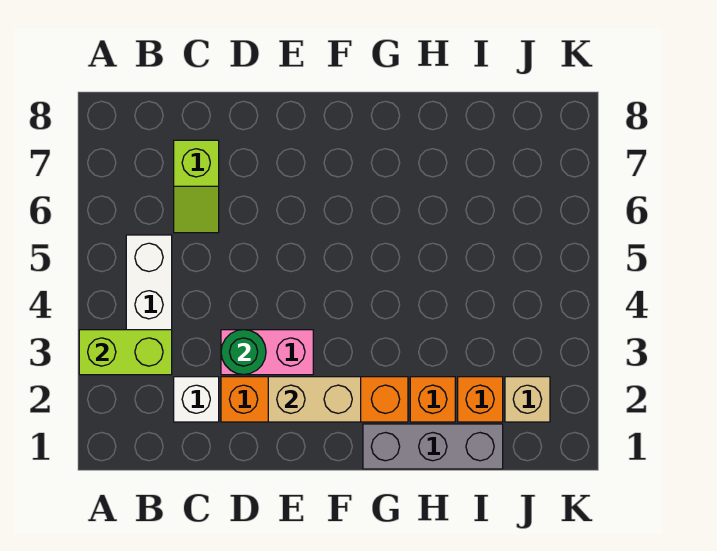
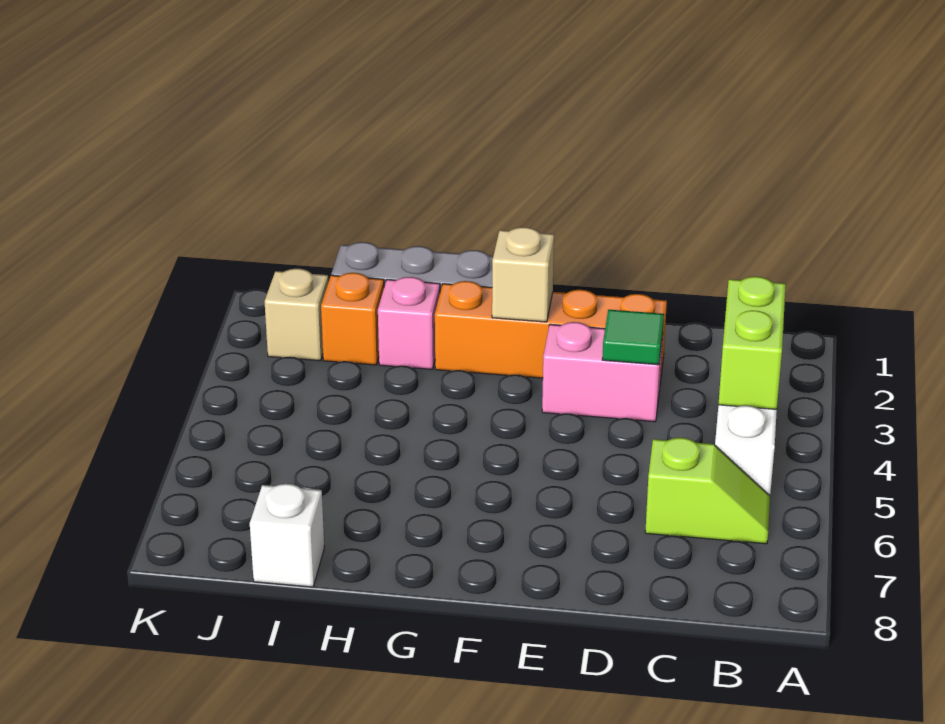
lime 1x2 brick [79,330,172,375] -> lime 1x2 brick turned to [718,276,786,409]
white 1x1 brick [174,377,219,422] -> white 1x1 brick moved to [250,484,324,587]
lime 1x2 slope [174,140,219,233] -> lime 1x2 slope turned to [645,438,770,544]
green 1x1 round brick [221,330,266,375] -> green 1x1 tile [602,310,664,365]
tan 1x2 brick [268,377,361,422] -> tan 1x1 brick [492,227,554,322]
orange 1x1 brick [410,377,455,422] -> pink 1x1 brick [378,277,440,369]

